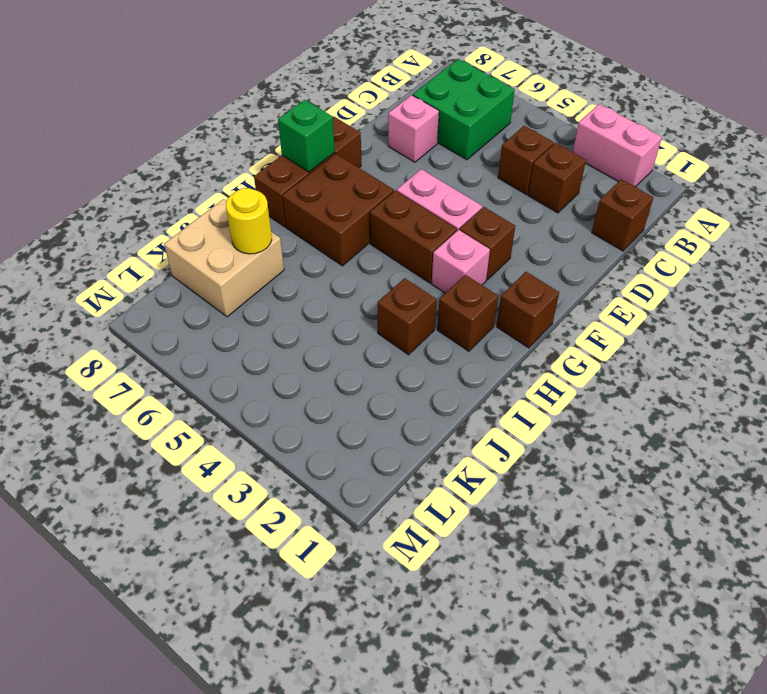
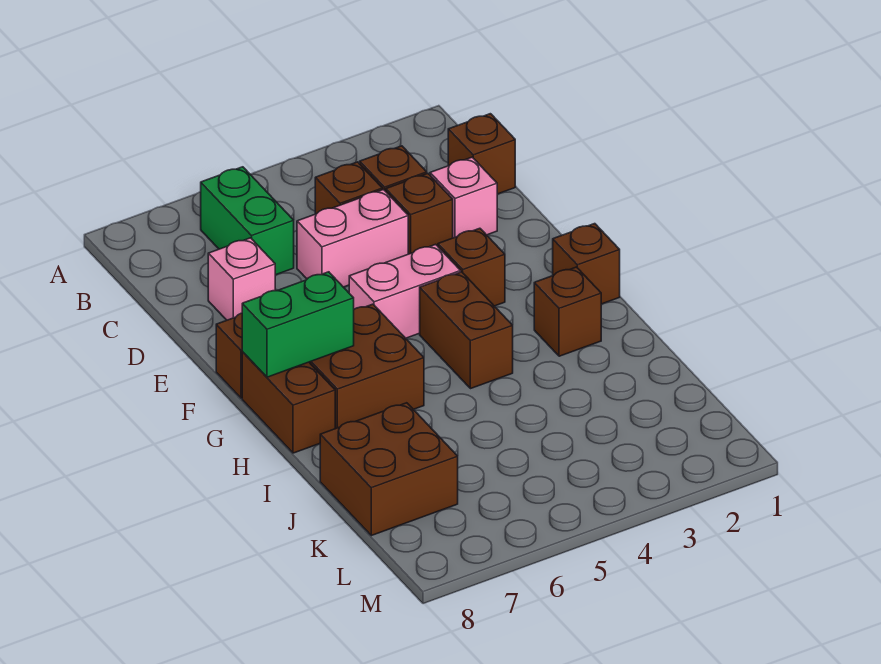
pink 1x2 brick [573,104,662,186] -> pink 1x2 brick moved to [297,190,408,287]
green 2x2 brick [413,59,515,160] -> green 1x2 brick [201,167,294,275]
pink 1x1 brick [432,230,490,293] -> pink 1x1 brick moved to [430,157,497,238]
brown 1x2 brick [370,191,457,283] -> brown 1x2 brick turned to [420,272,513,389]
green 1x1 brick [278,100,335,172] -> green 1x2 brick [242,272,354,377]
brown 1x1 brick [378,278,437,355] -> brown 1x1 brick moved to [386,173,453,254]
tan 2x2 brick [164,199,284,317] -> brown 2x2 brick [320,403,458,536]
yellow 1x1 round brick [226,188,272,254] -> none

